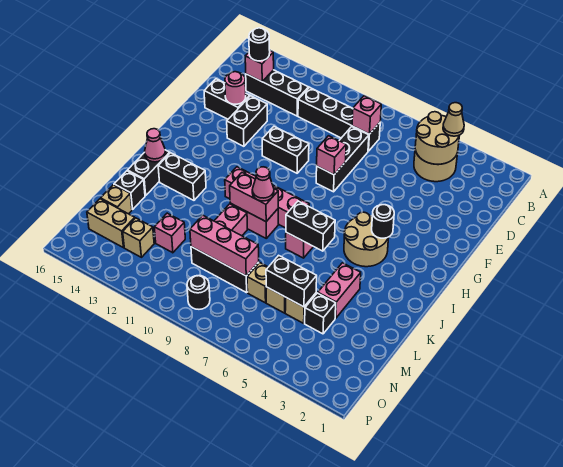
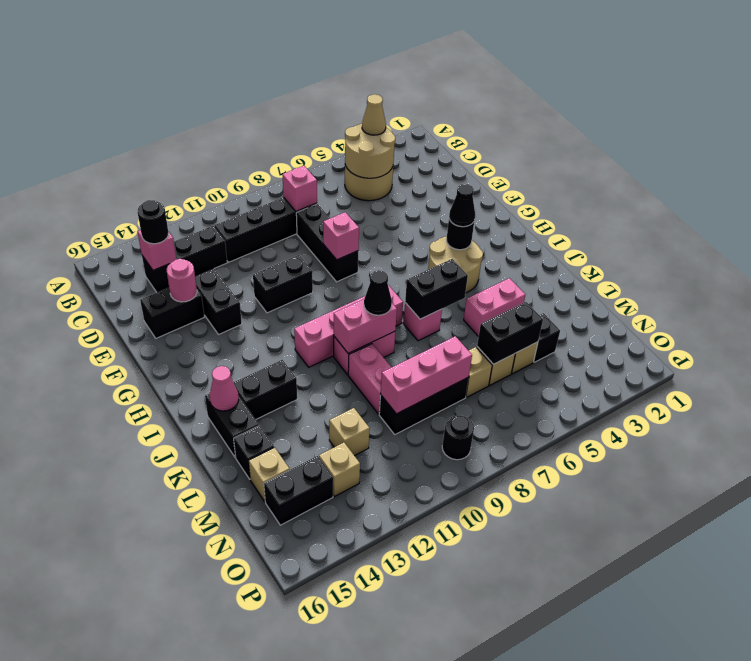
none -> black 1x1 cone [449,184,475,227]
pink 1x1 cone [252,167,274,201] -> black 1x1 cone [364,270,392,315]
pink 1x2 brick [318,263,361,318] -> pink 1x2 brick turned to [464,278,525,337]
pink 1x1 brick [154,213,185,253] -> tan 1x1 brick [329,408,370,456]
tan 1x2 brick [87,199,135,248] -> black 1x2 brick [264,456,333,525]

